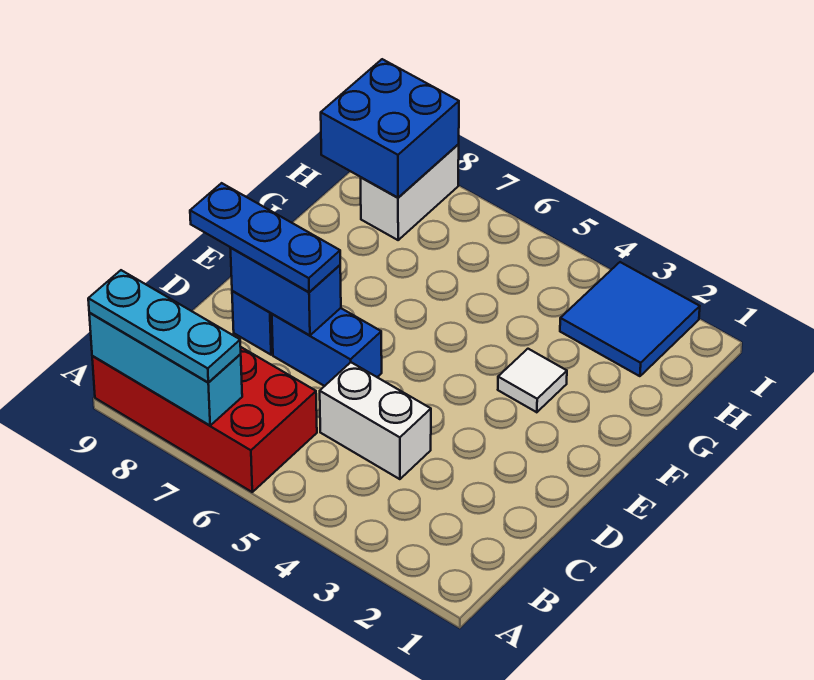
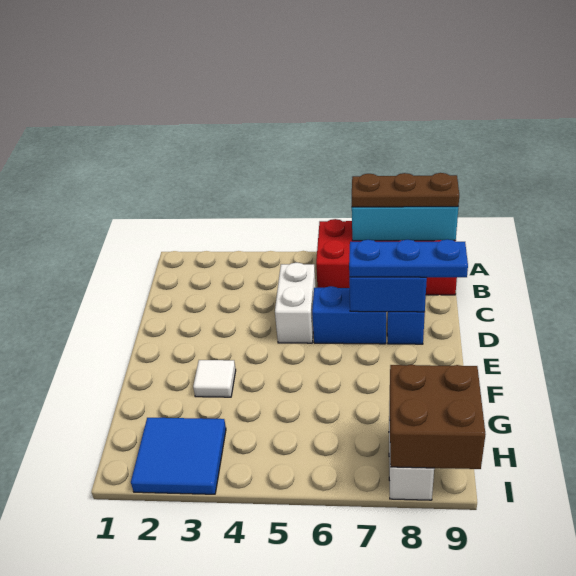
cyan 1x3 plate [88,270,241,383] -> brown 1x3 plate [352,173,459,207]
white 1x2 brick [320,362,431,479] -> white 1x2 brick turned to [275,263,316,343]
blue 2x2 brick [321,59,459,198] -> brown 2x2 brick [390,365,485,469]

